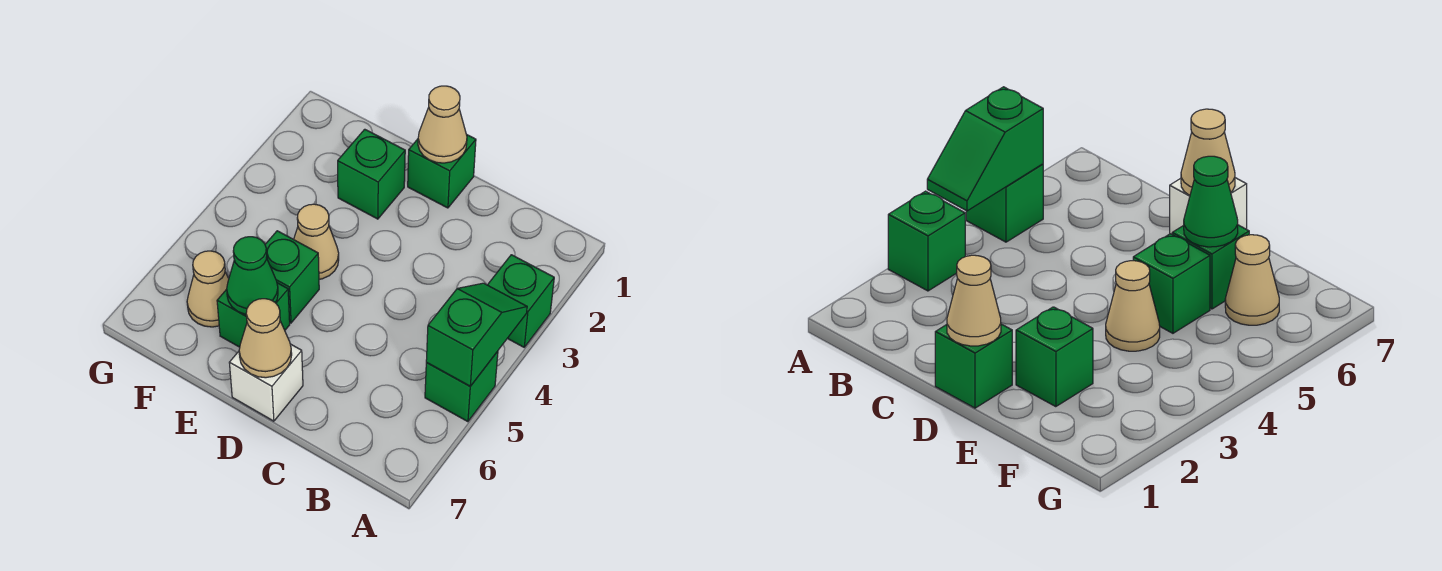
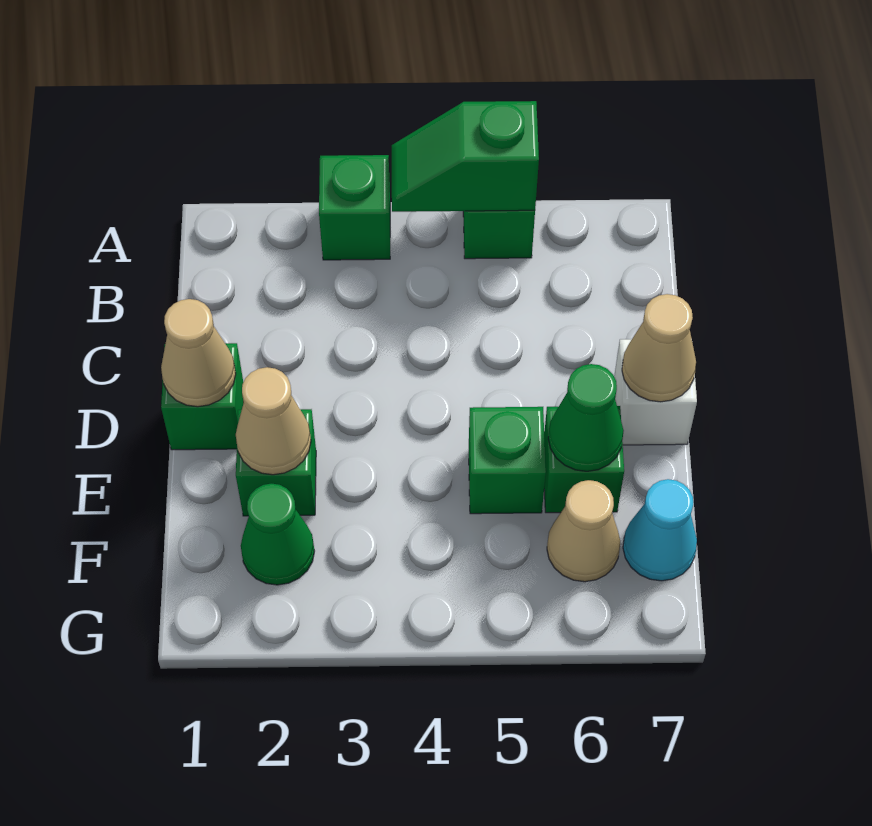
tan 1x1 cone [294,204,339,279] -> tan 1x1 cone moved to [236,367,311,475]
none -> green 1x1 cone [241,484,314,585]
none -> cyan 1x1 cone [623,479,697,581]

